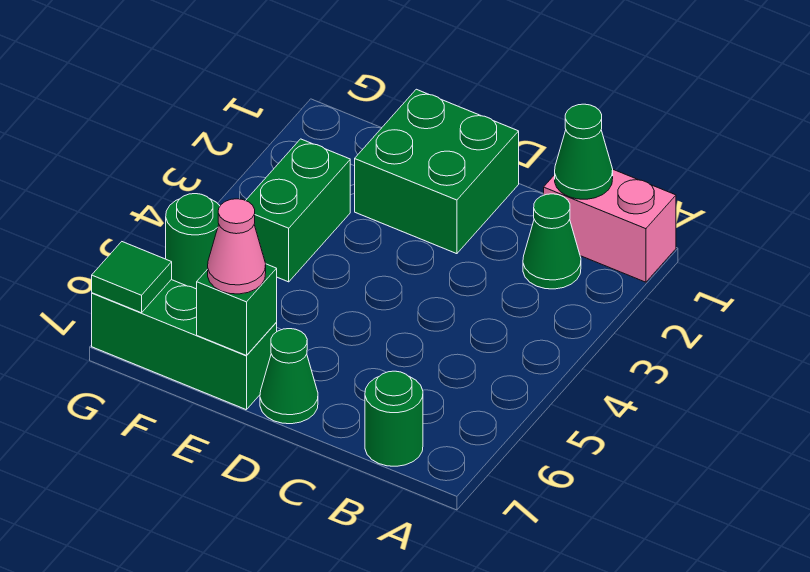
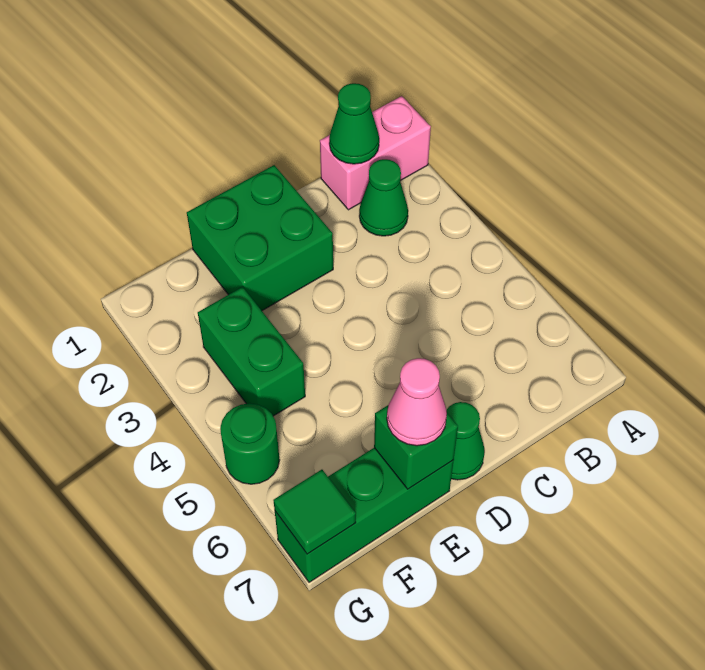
green 1x1 round brick [365,371,423,466] -> none

